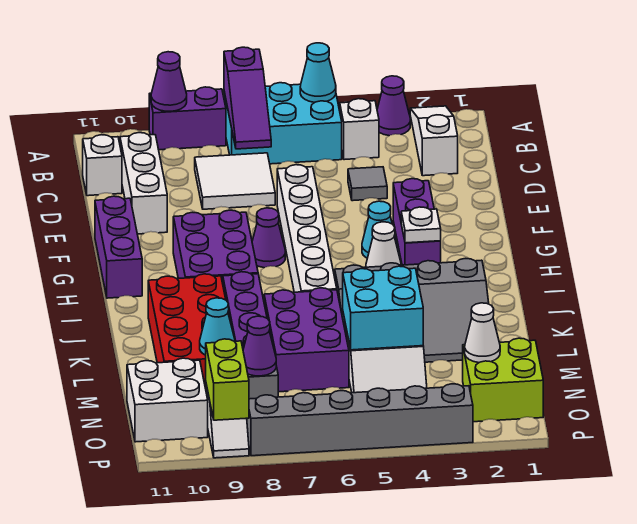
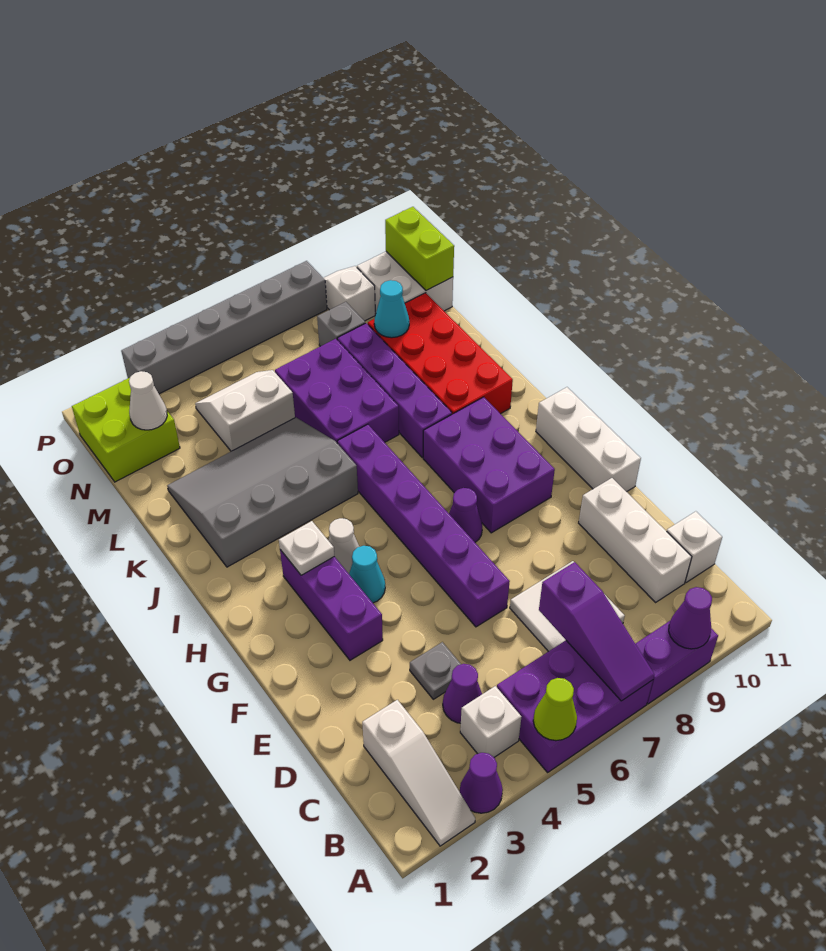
cyan 2x3 brick [224,83,342,164] -> purple 2x3 brick [497,641,653,772]
cyan 1x1 cone [300,43,336,102] -> lime 1x1 cone [533,678,577,741]
purple 1x3 slope [224,47,271,149] -> purple 1x3 slope turned to [539,562,655,701]
grey 1x1 tile [348,167,387,201] -> grey 1x1 plate [410,642,461,699]
white 1x6 brick [277,165,337,292] -> purple 1x6 brick [337,424,510,627]
purple 1x3 brick [95,196,142,298] -> white 1x3 brick [536,387,641,492]
cyan 2x2 brick [343,266,423,350] -> none
purple 1x1 cone [243,316,276,376] -> purple 1x1 cone moved to [443,664,482,723]
lime 1x2 brick [206,339,249,420] -> lime 1x2 brick moved to [385,207,454,291]

